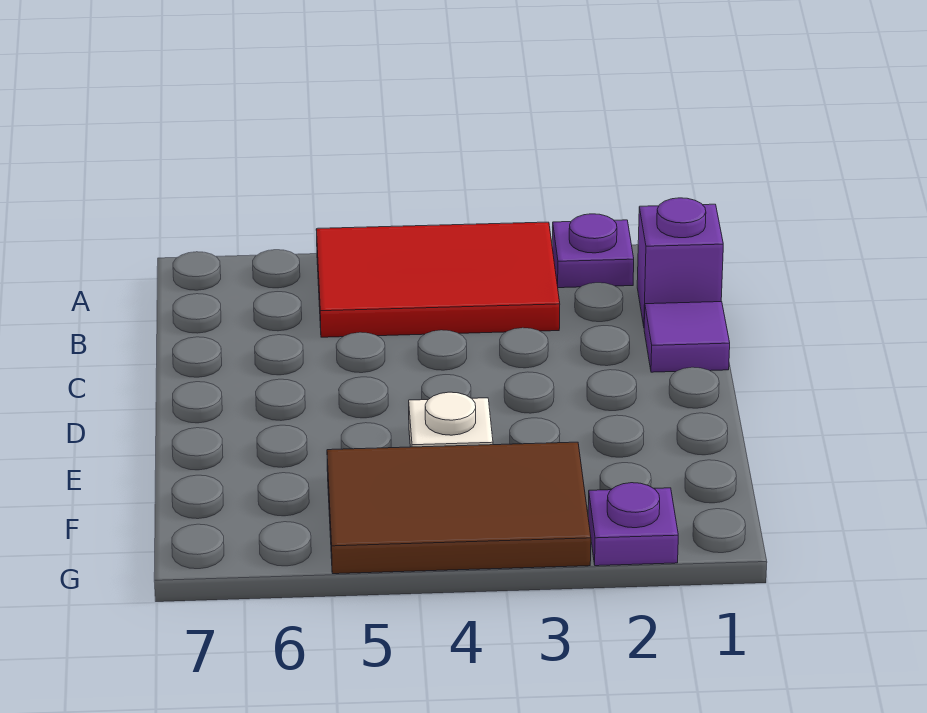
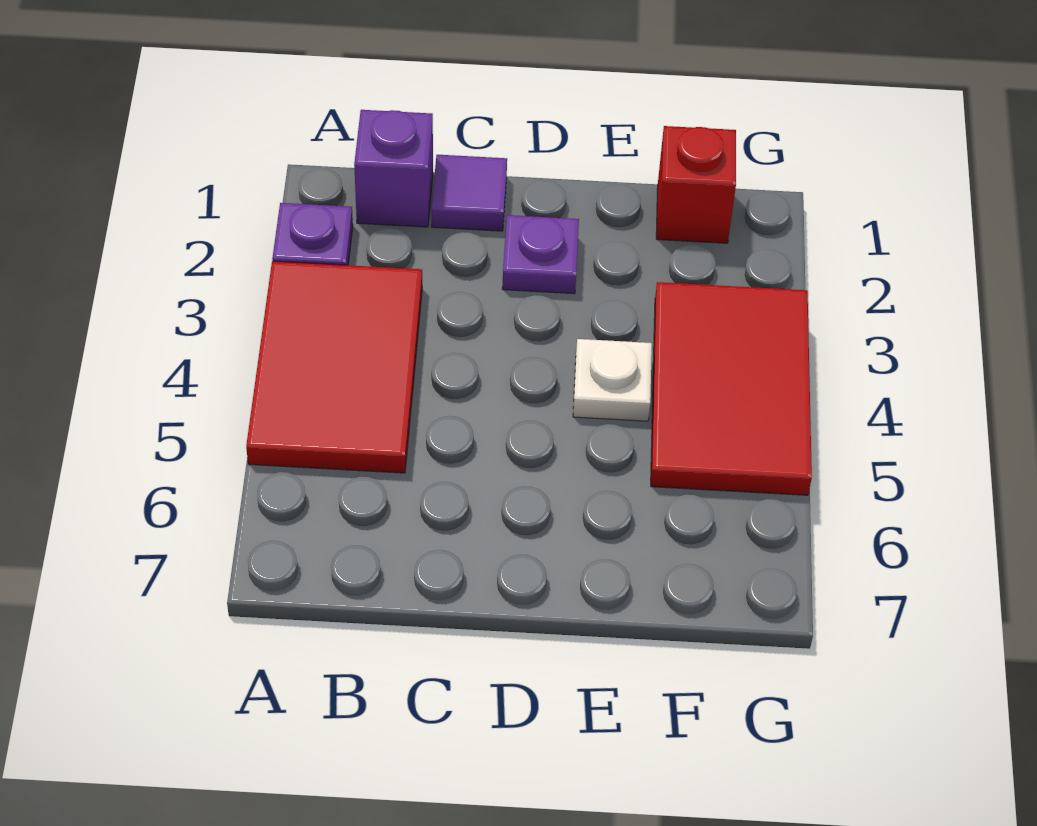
none -> red 1x1 brick [656,126,736,243]
brown 2x3 tile [327,442,591,574] -> red 2x3 tile [651,282,812,495]
purple 1x1 plate [588,483,678,566] -> purple 1x1 plate moved to [502,215,579,294]

